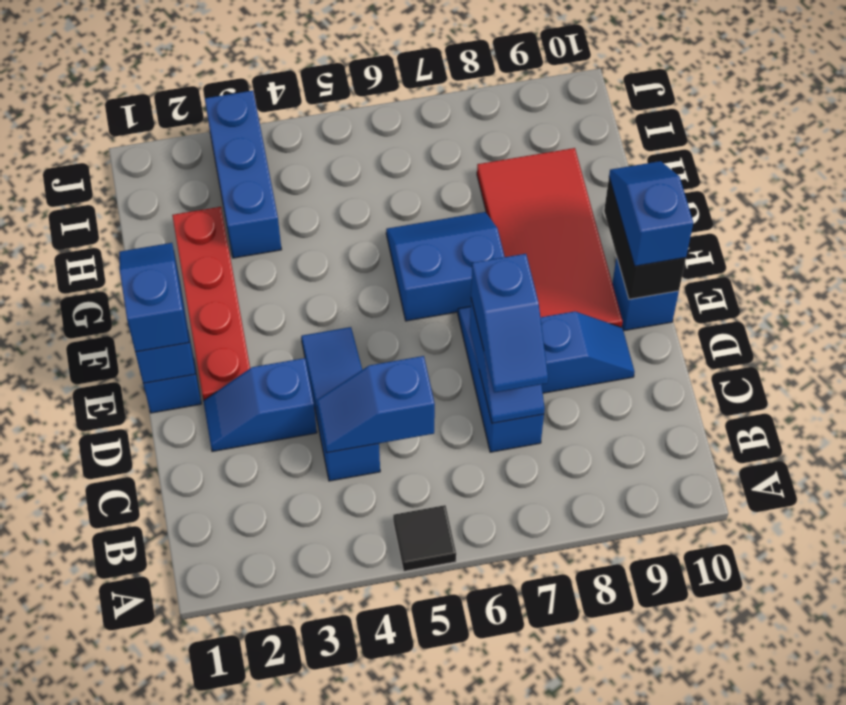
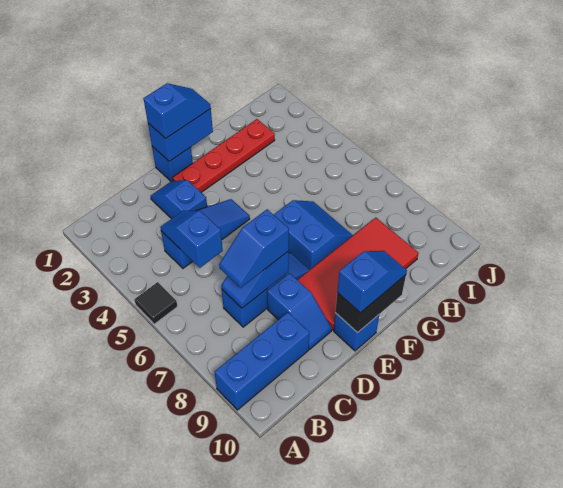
blue 1x3 brick [205,91,282,258] -> blue 1x3 brick moved to [215,313,309,410]

